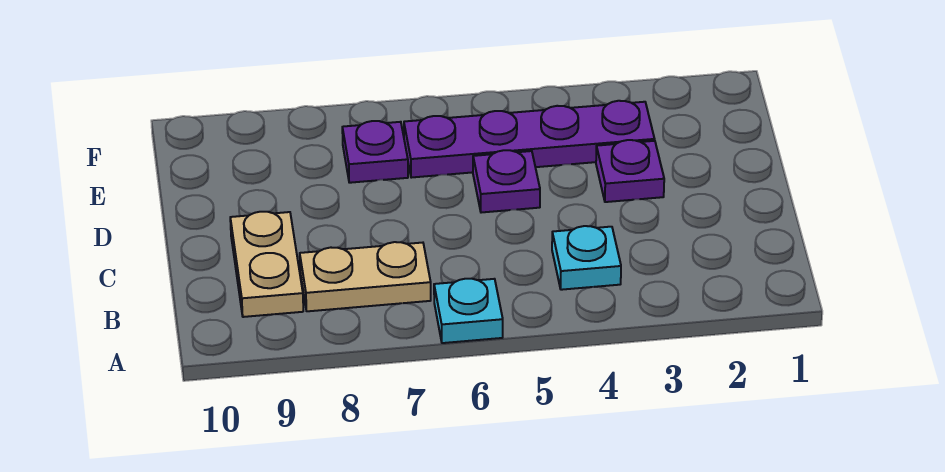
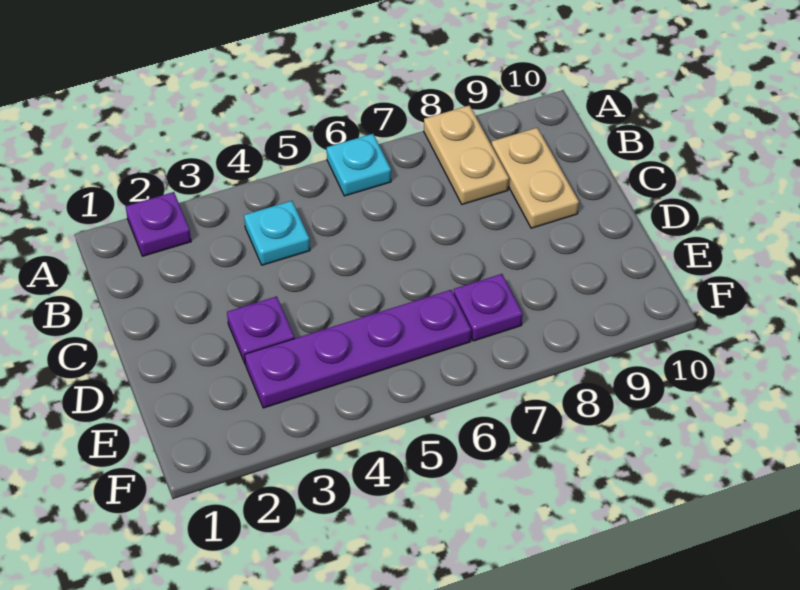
tan 1x2 plate [300,242,431,311] -> tan 1x2 plate turned to [424,105,509,204]
purple 1x1 plate [473,150,540,213] -> purple 1x1 plate moved to [125,192,191,256]

